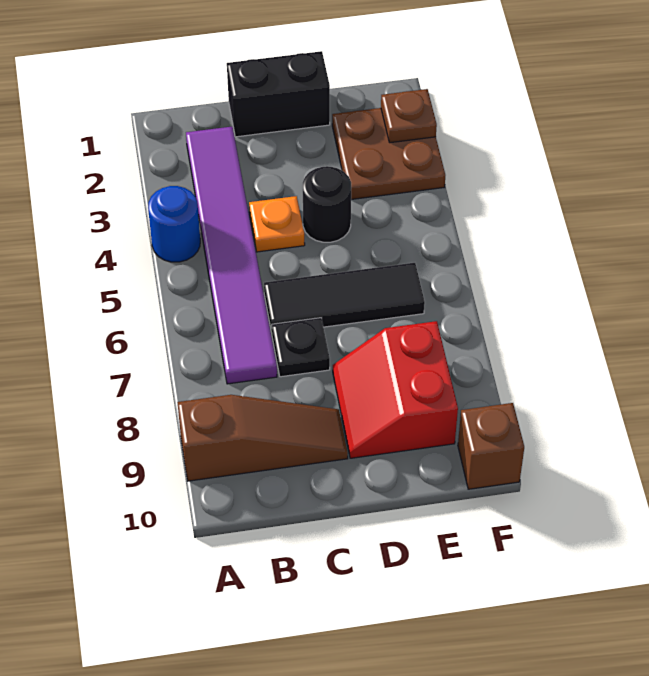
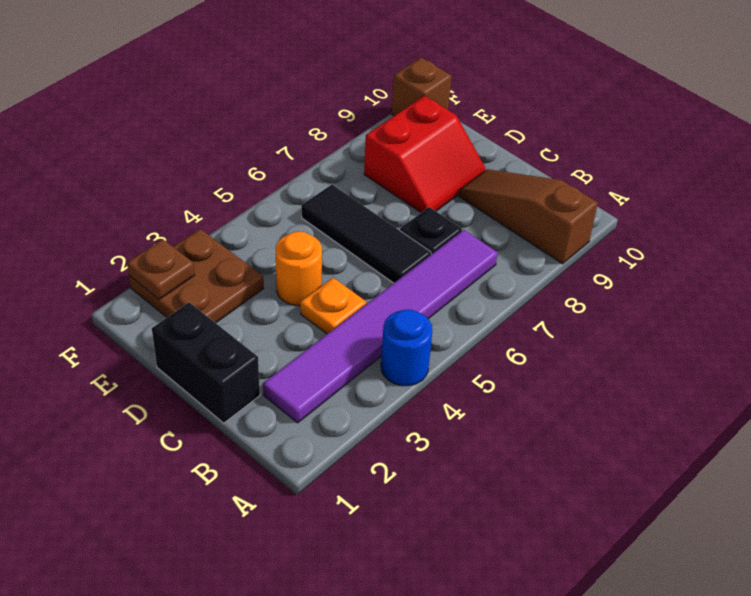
black 1x1 round brick [303,166,351,242] -> orange 1x1 round brick [276,231,322,306]

